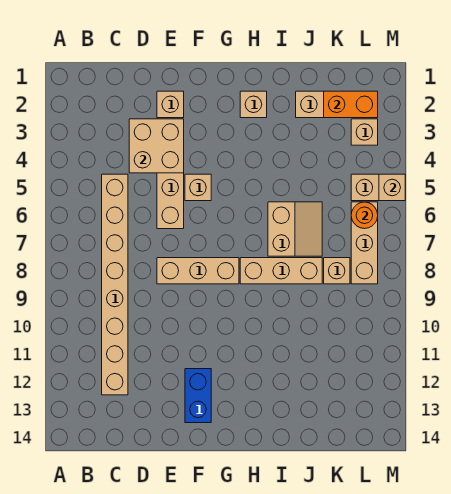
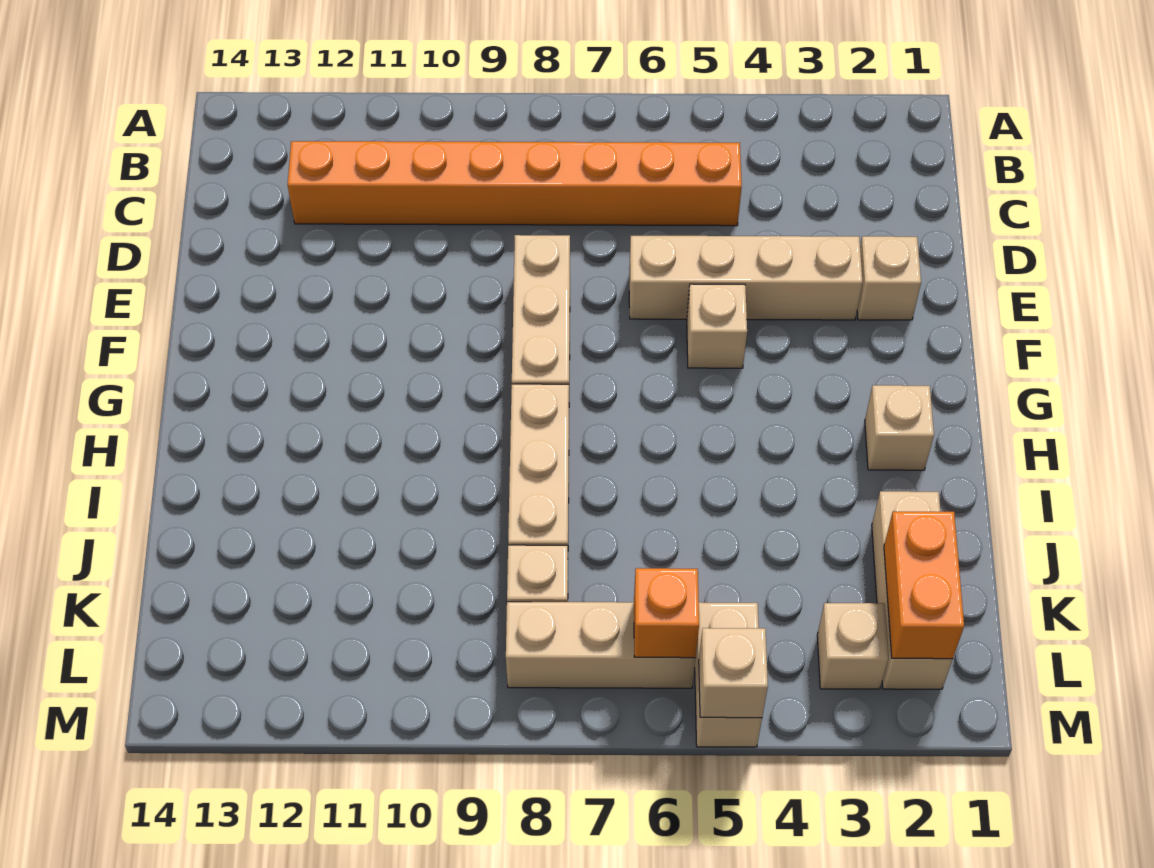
tan 1x8 brick [102,174,128,395] -> orange 1x8 brick [287,141,742,226]
tan 2x2 brick [129,119,184,173] -> none
blue 1x2 brick [185,369,211,423] -> none
tan 2x2 slope [268,202,322,256] -> none
orange 1x1 round brick [351,202,378,229] -> orange 1x1 brick [634,568,699,658]

